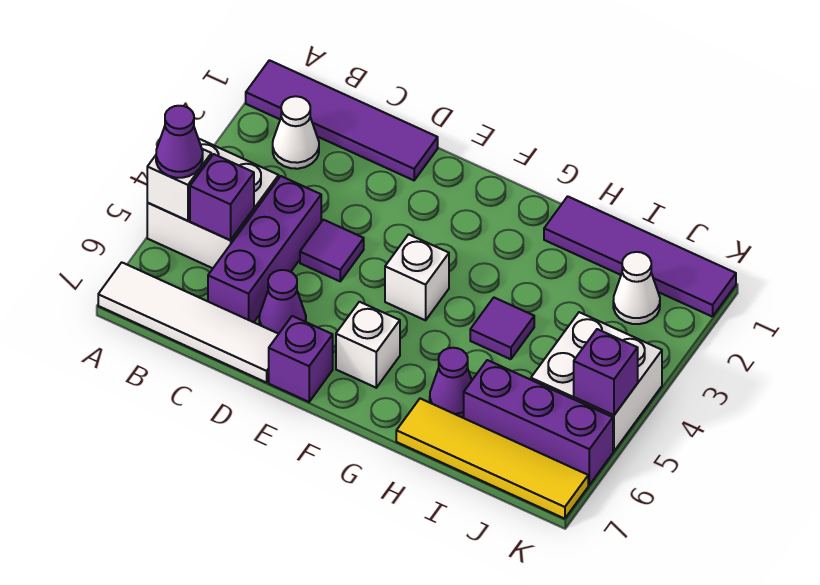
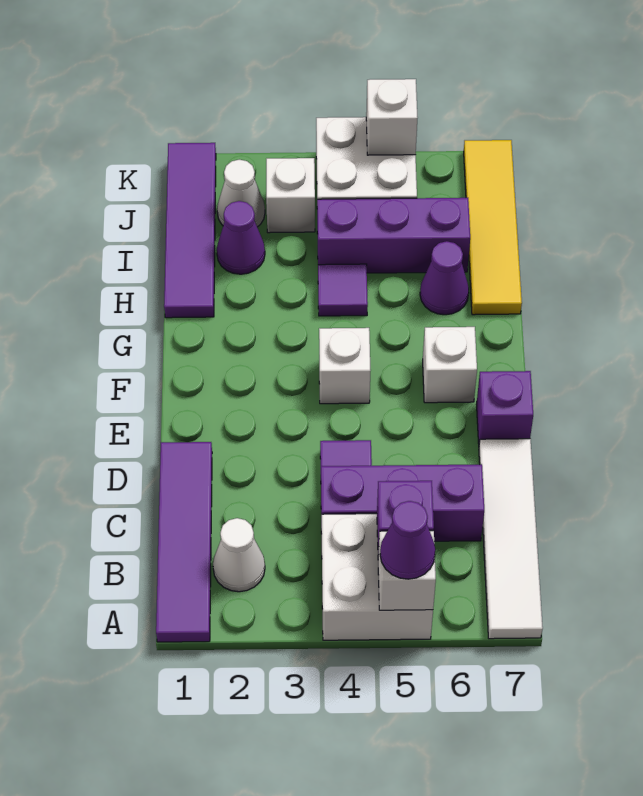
purple 1x1 cone [259,270,306,334] -> purple 1x1 cone moved to [217,201,265,274]
purple 1x3 brick [464,360,613,485] -> purple 1x3 brick turned to [317,198,470,273]
none -> white 1x1 brick [266,158,315,233]
purple 1x1 brick [574,329,638,415] -> white 1x1 brick [366,79,418,155]

